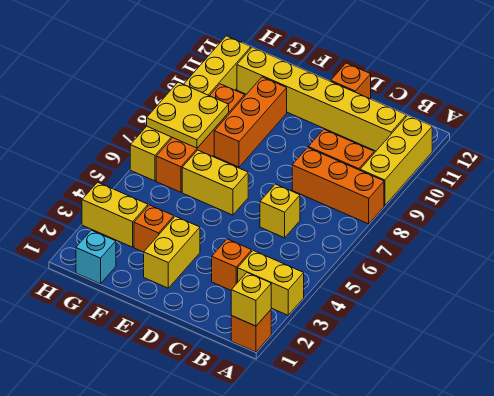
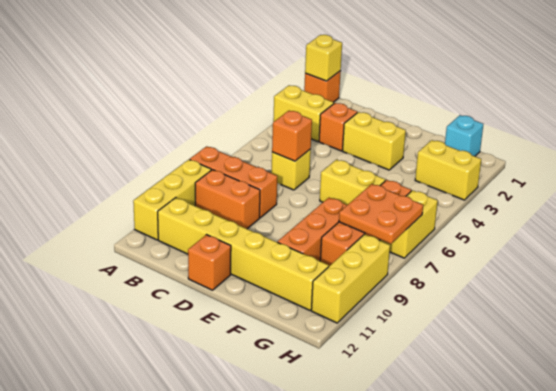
yellow 1x2 brick [144,216,200,288] -> yellow 1x2 brick turned to [343,112,406,170]
orange 1x1 brick [134,205,174,252] -> orange 1x1 brick moved to [272,111,312,161]
yellow 2x2 plate [147,82,229,148] -> orange 2x2 plate [339,184,423,244]

